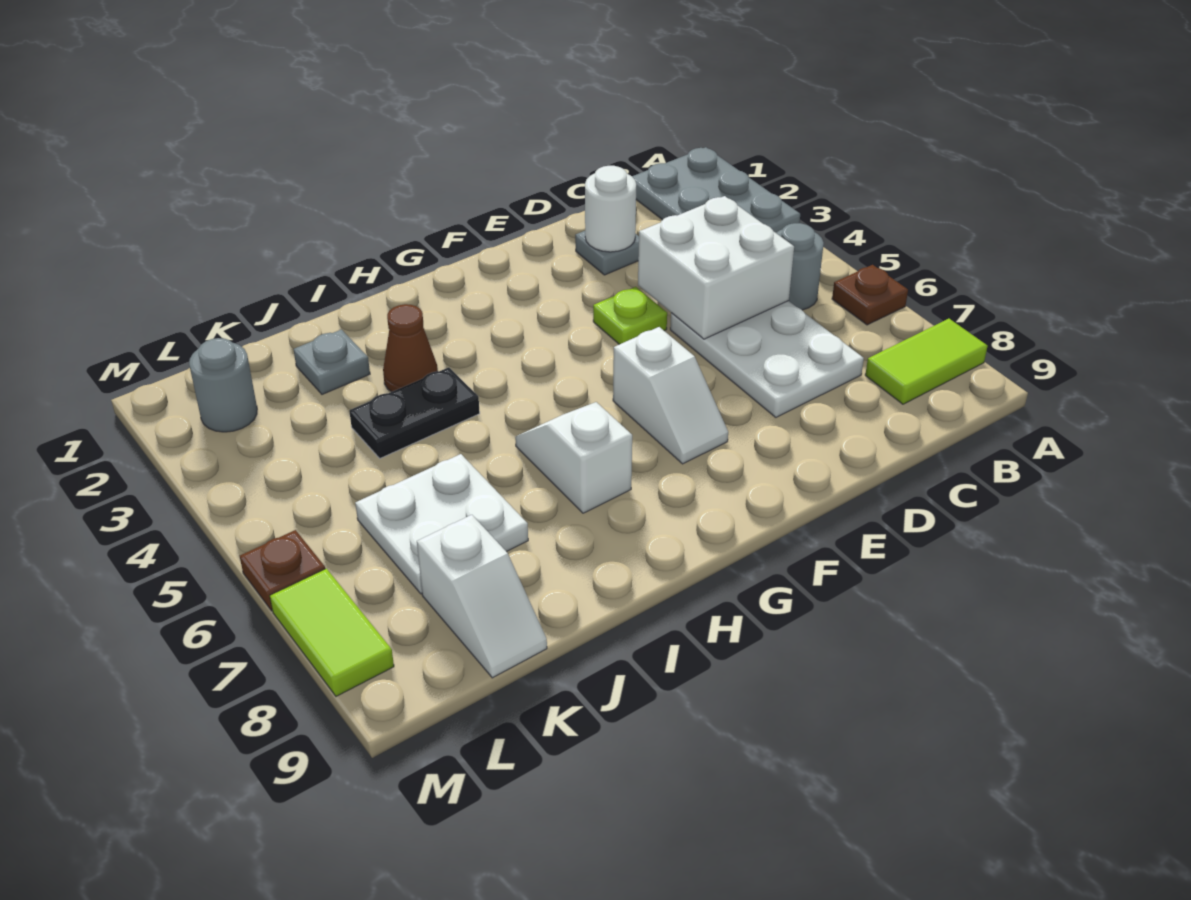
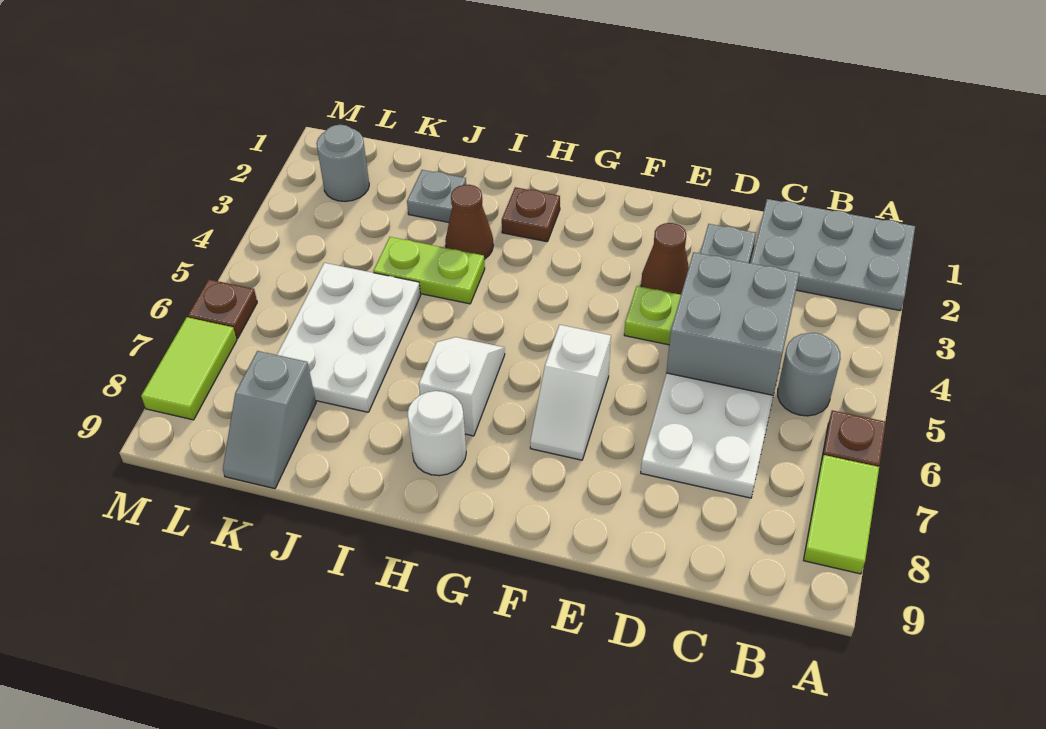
grey 2x3 plate [632,147,800,233] -> grey 2x3 plate turned to [751,199,915,310]
lime 1x2 tile [865,319,988,404] -> lime 1x2 tile turned to [803,455,879,574]
white 2x2 brick [638,196,794,339] -> grey 2x2 brick [666,252,799,395]
white 1x1 round brick [585,166,636,252] -> white 1x1 round brick moved to [407,391,466,476]
none -> brown 1x1 cone [641,223,689,295]
none -> brown 1x1 plate [502,187,560,242]
black 1x2 plate [349,367,480,458] -> lime 1x2 plate [373,237,485,304]
white 2x2 plate [355,454,528,594] -> white 2x3 plate [277,263,421,412]
white 1x2 slope [417,515,547,678] -> grey 1x2 slope [223,351,316,489]

